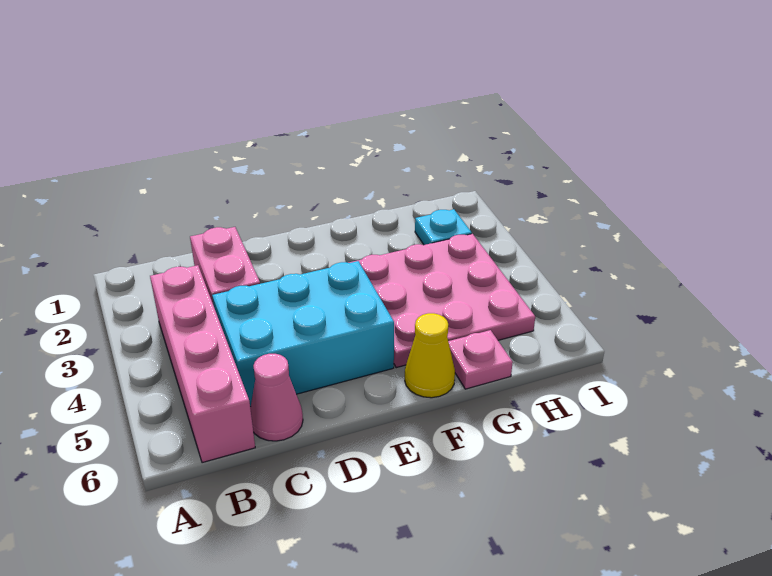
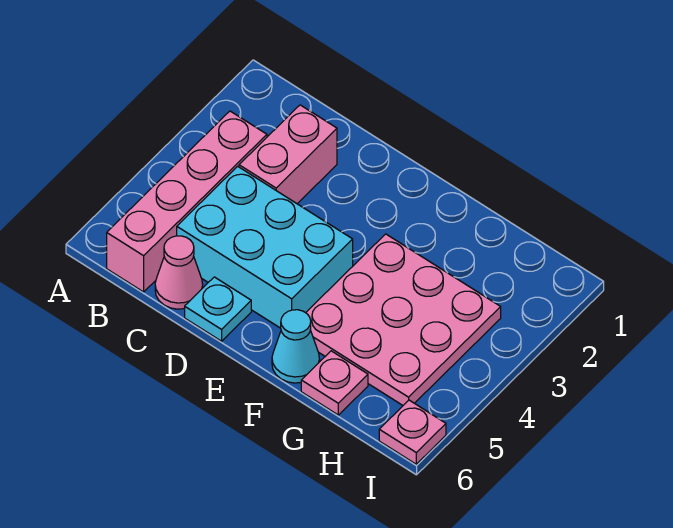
yellow 1x1 cone [405,313,455,398] -> cyan 1x1 cone [272,310,320,383]
cyan 1x1 plate [415,209,472,245] -> cyan 1x1 plate moved to [185,277,251,341]
none -> pink 1x1 plate [379,400,446,464]

